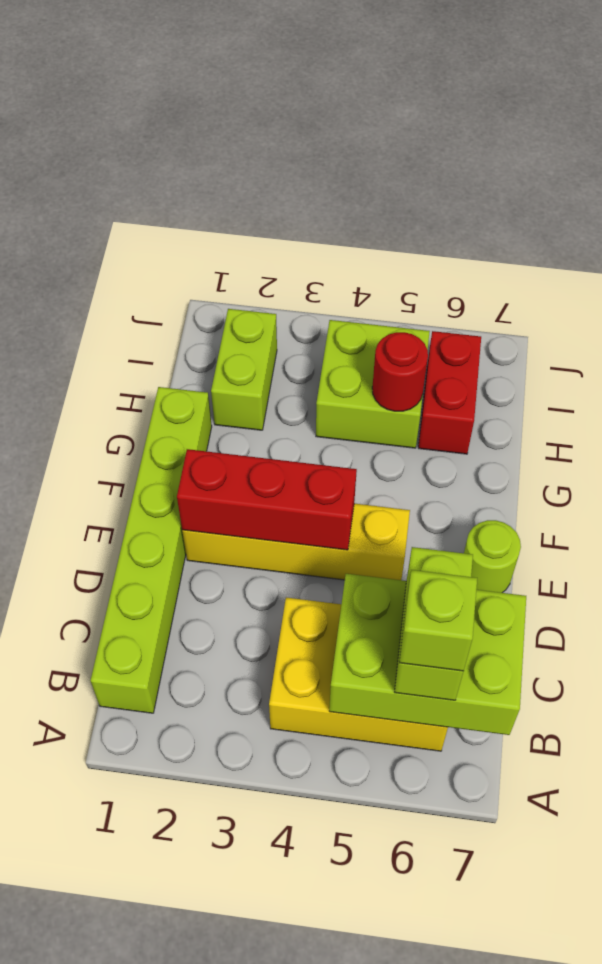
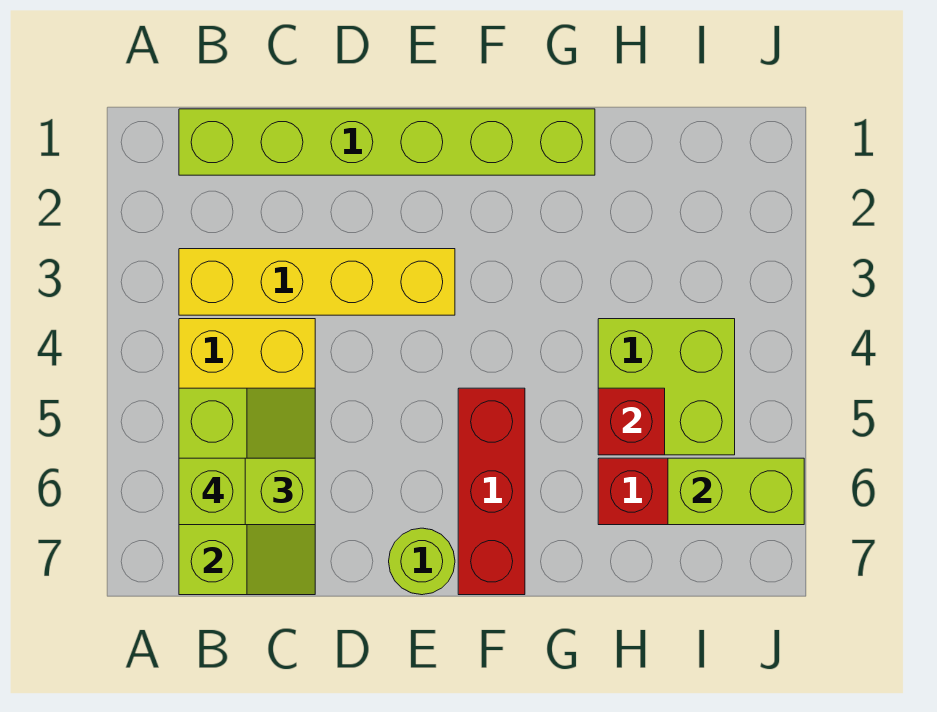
lime 2x3 brick [329,574,526,735] -> lime 2x3 slope [179,388,315,595]
yellow 1x4 brick [182,503,410,580] -> yellow 1x4 brick turned to [179,249,455,315]
red 1x3 brick [177,449,357,550] -> red 1x3 brick moved to [458,388,525,595]
lime 1x2 brick [211,309,277,430] -> lime 1x2 brick moved to [668,458,804,525]
red 1x1 round brick [372,332,428,411] -> red 1x1 brick [598,388,665,455]

